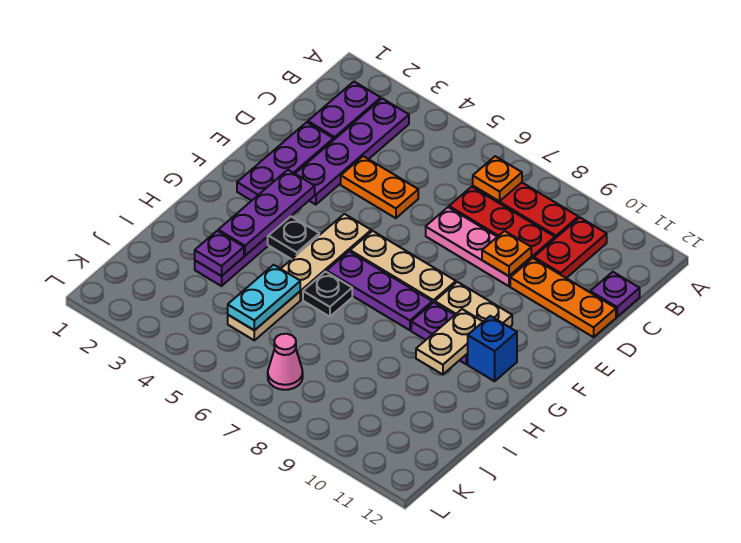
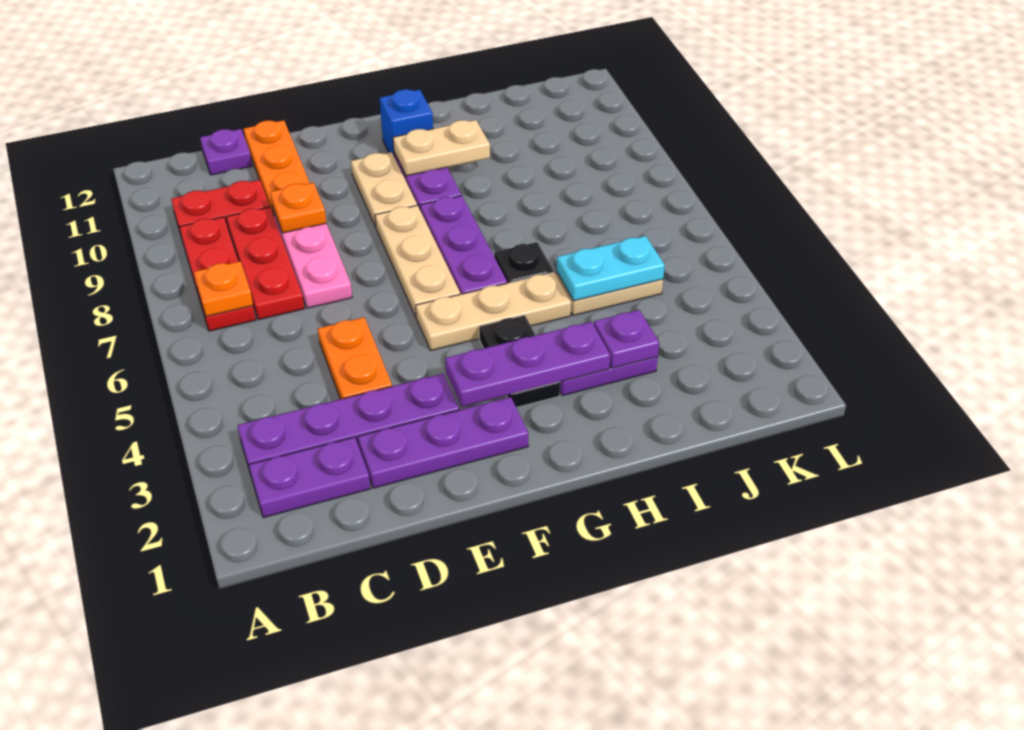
pink 1x1 cone [268,334,303,390] -> none

